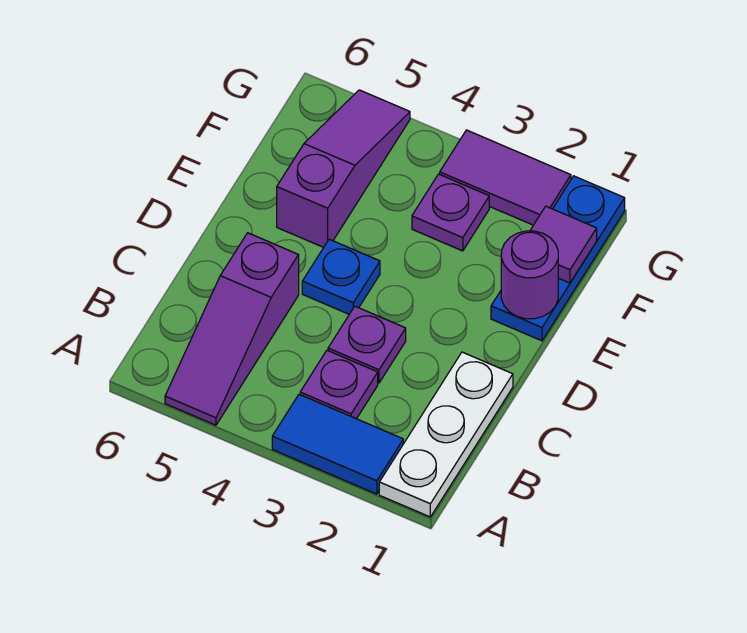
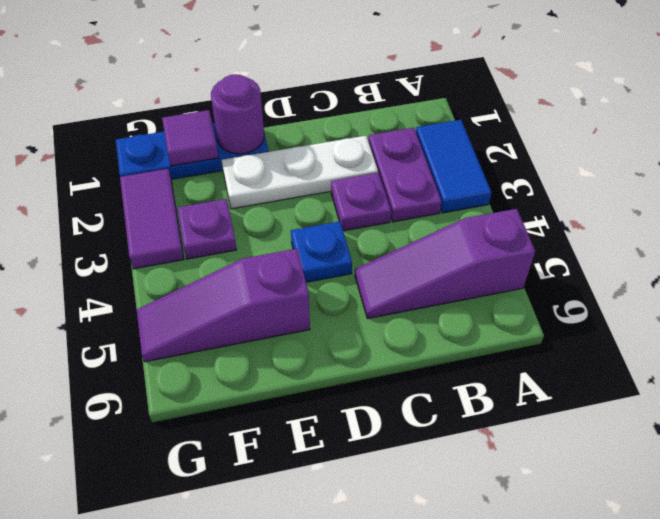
white 1x3 plate [379,352,513,517] -> white 1x3 plate moved to [222,136,378,209]
purple 1x3 slope [165,233,299,425] -> purple 1x3 slope turned to [355,209,535,318]
purple 1x1 plate [300,350,378,419] -> purple 1x2 plate [368,128,442,222]

